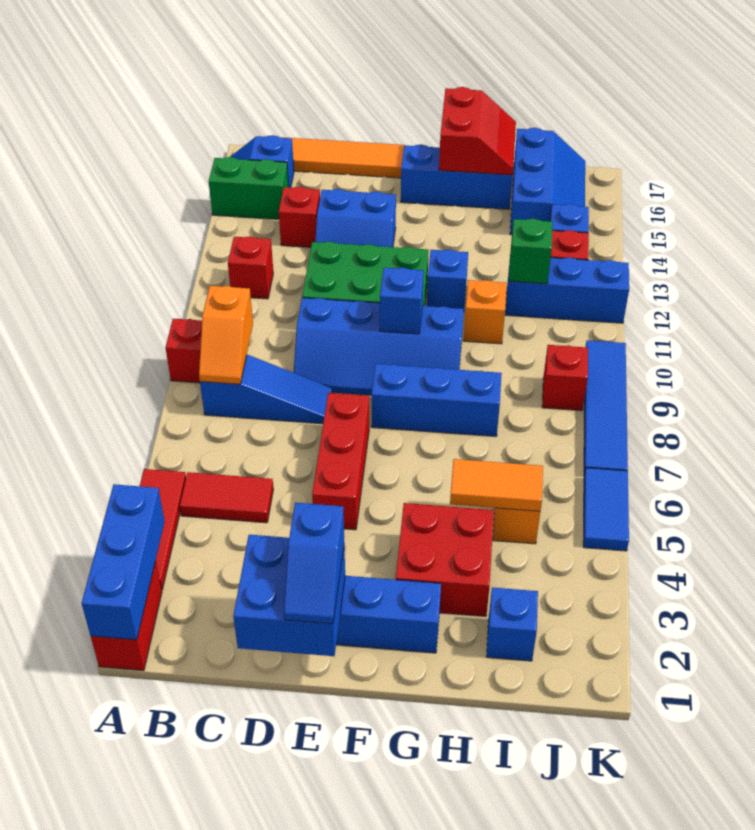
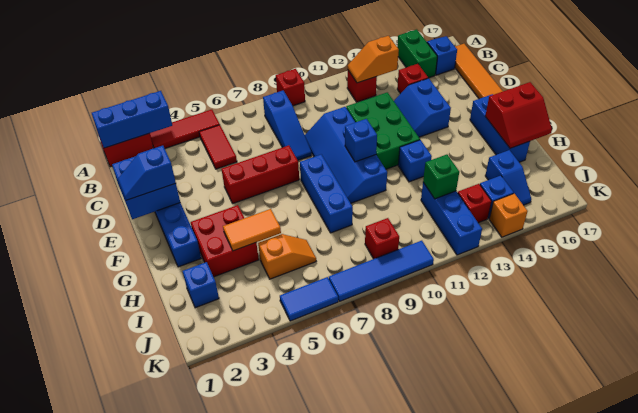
orange 1x2 slope [199,286,253,384] -> orange 1x2 slope moved to [348,36,399,83]
orange 1x2 tile [450,459,543,511] -> orange 1x2 tile turned to [223,209,281,251]
orange 1x1 brick [464,280,507,344] -> orange 1x1 brick moved to [489,193,528,237]
blue 2x3 slope [510,128,585,235] -> blue 1x2 slope [485,150,531,205]

